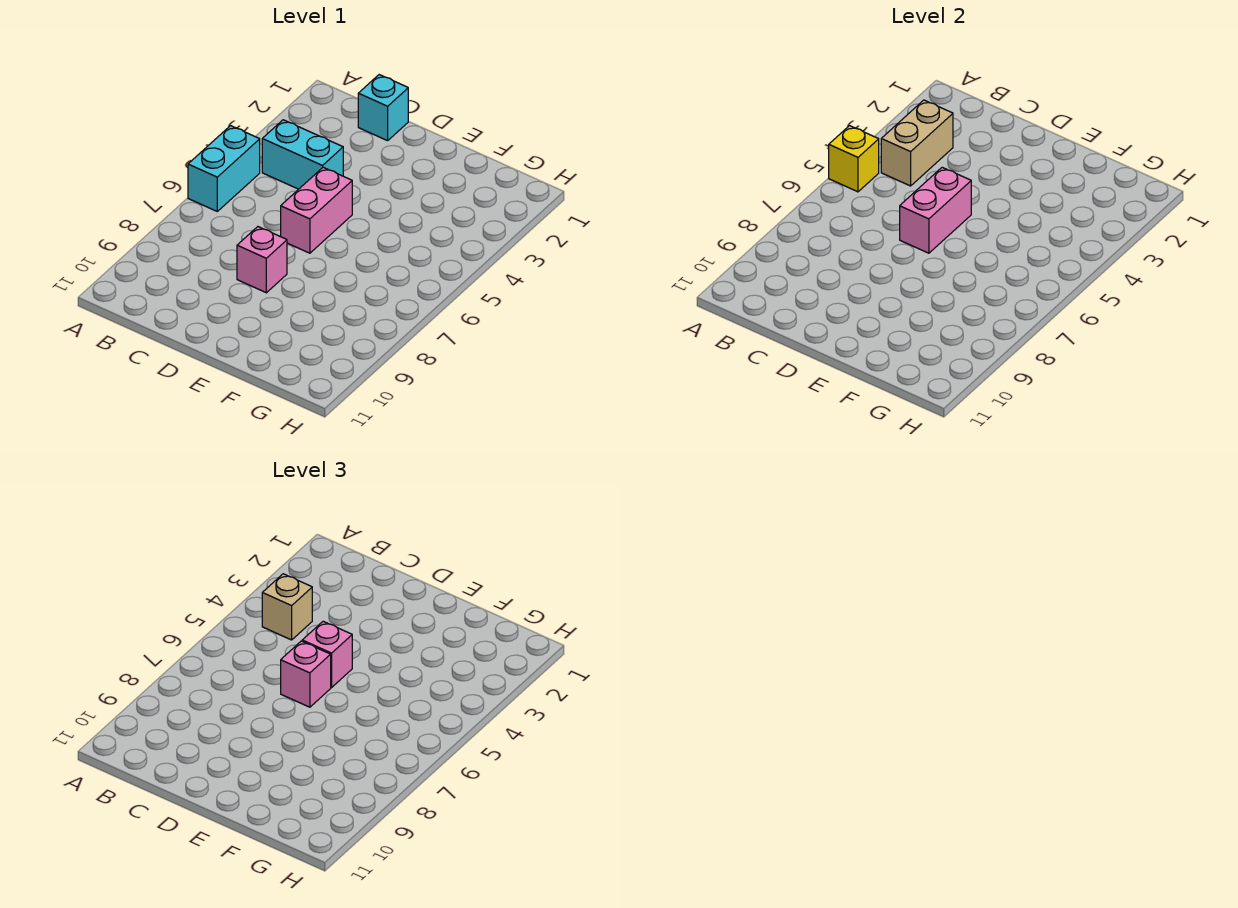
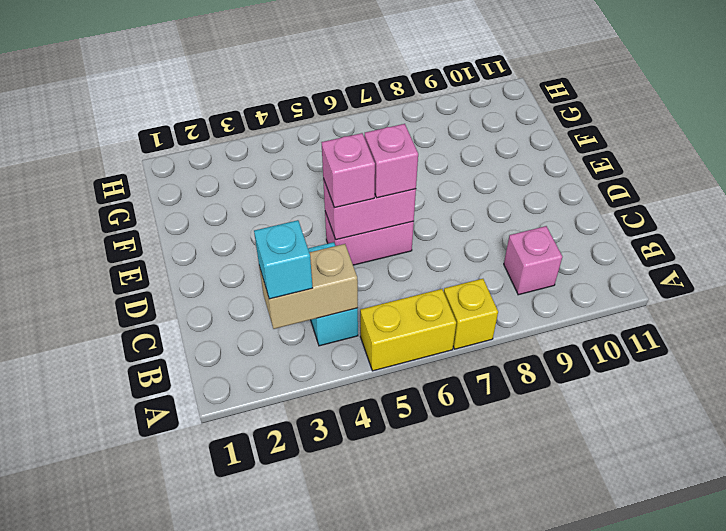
cyan 1x2 brick [188,126,260,211] -> yellow 1x2 brick [360,289,456,371]
yellow 1x1 brick [829,126,879,192] -> yellow 1x1 brick moved to [444,279,498,349]
tan 1x1 brick [262,574,312,640] -> none
cyan 1x1 brick [358,75,408,141] -> cyan 1x1 brick moved to [254,220,313,299]
pink 1x1 brick [237,227,287,293] -> pink 1x1 brick moved to [504,226,562,295]

